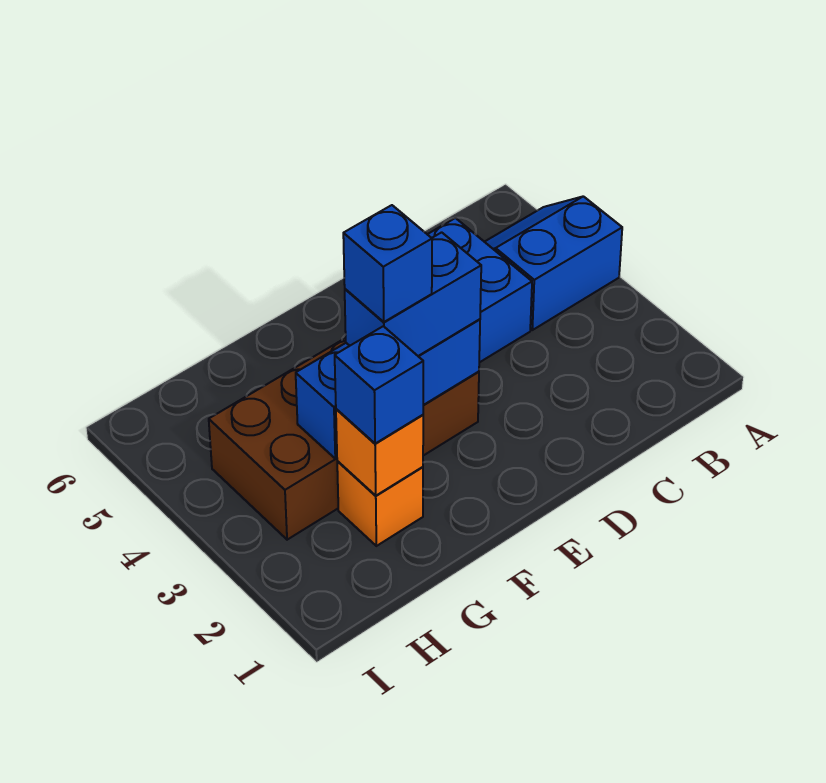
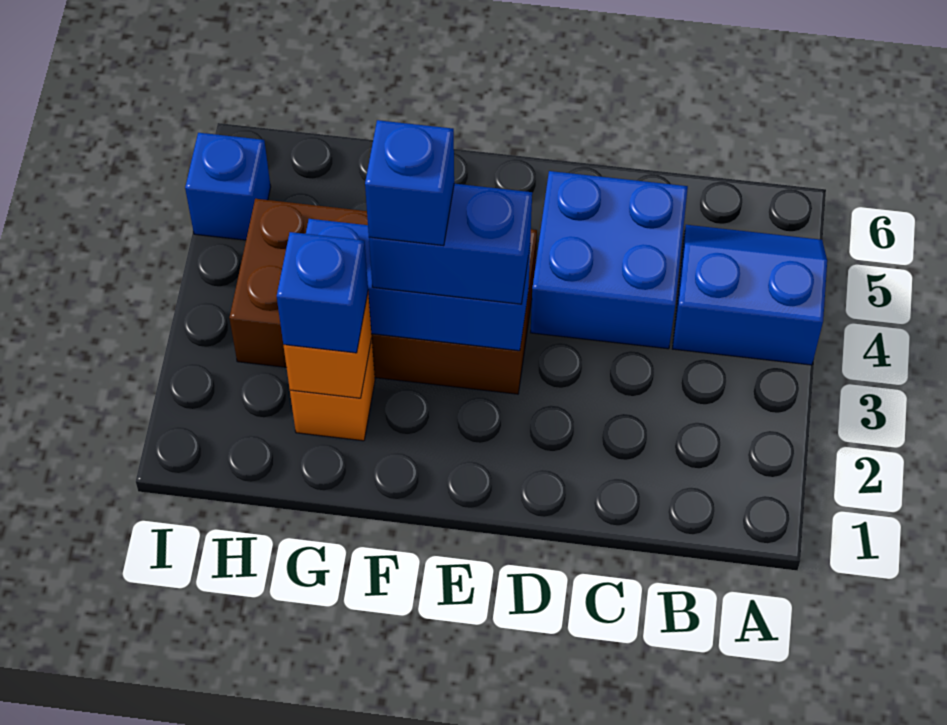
none -> blue 1x1 brick [185,133,271,240]

